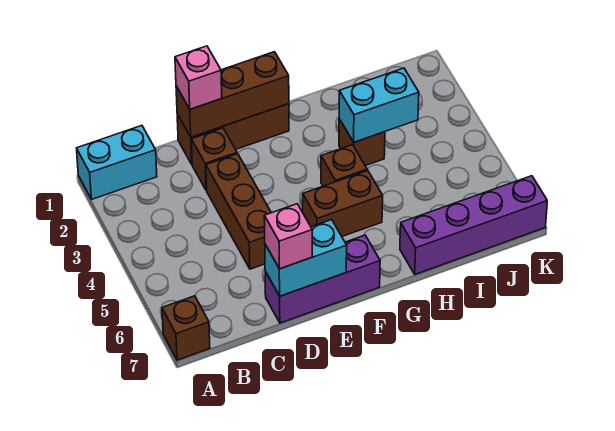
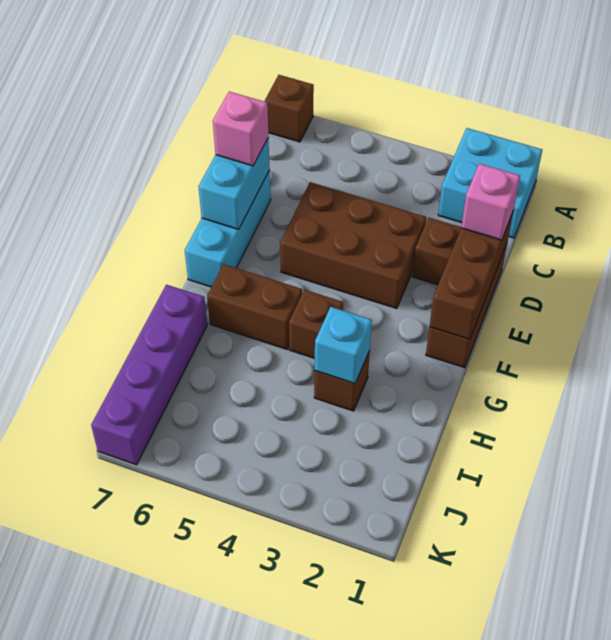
cyan 1x2 brick [77,126,157,199] -> cyan 2x2 brick [438,128,542,238]
brown 1x3 brick [206,154,271,269] -> brown 2x3 brick [280,182,426,308]
purple 1x3 brick [265,235,380,323] -> cyan 1x3 brick [185,170,271,287]
brown 1x2 brick [303,170,383,236] -> brown 1x2 brick turned to [207,264,302,349]
cyan 1x2 brick [339,68,419,142] -> cyan 1x1 brick [315,307,372,383]

